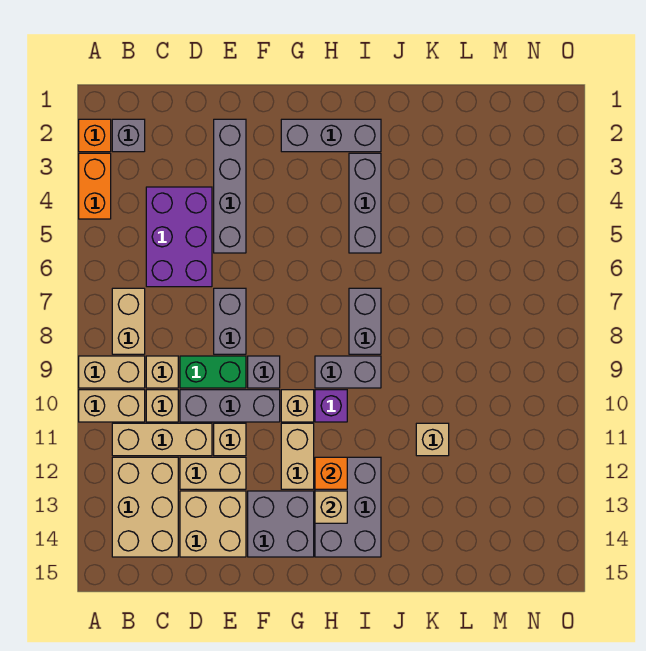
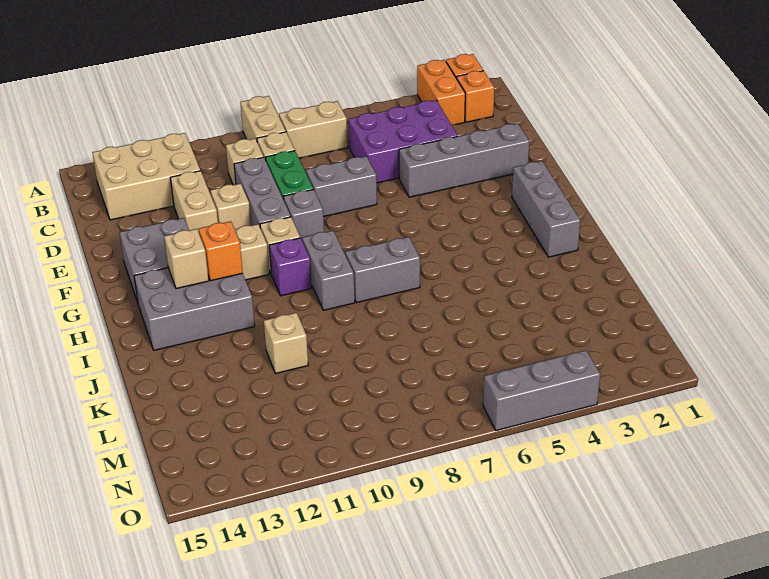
orange 1x2 brick [79,153,111,219] -> orange 1x2 brick turned to [417,60,465,125]
tan 1x2 brick [79,390,145,422] -> none
grey 1x1 brick [112,119,145,152] -> orange 1x1 brick [456,71,494,122]
tan 1x3 brick [112,423,212,456] -> none
tan 2x2 brick [180,491,246,557] -> none
grey 1x3 brick [349,153,381,253] -> grey 1x3 brick moved to [483,350,600,431]

